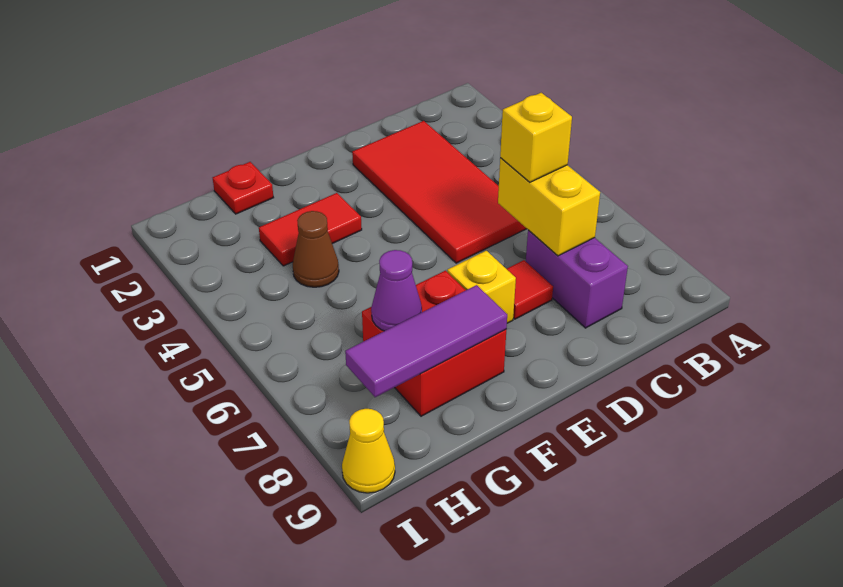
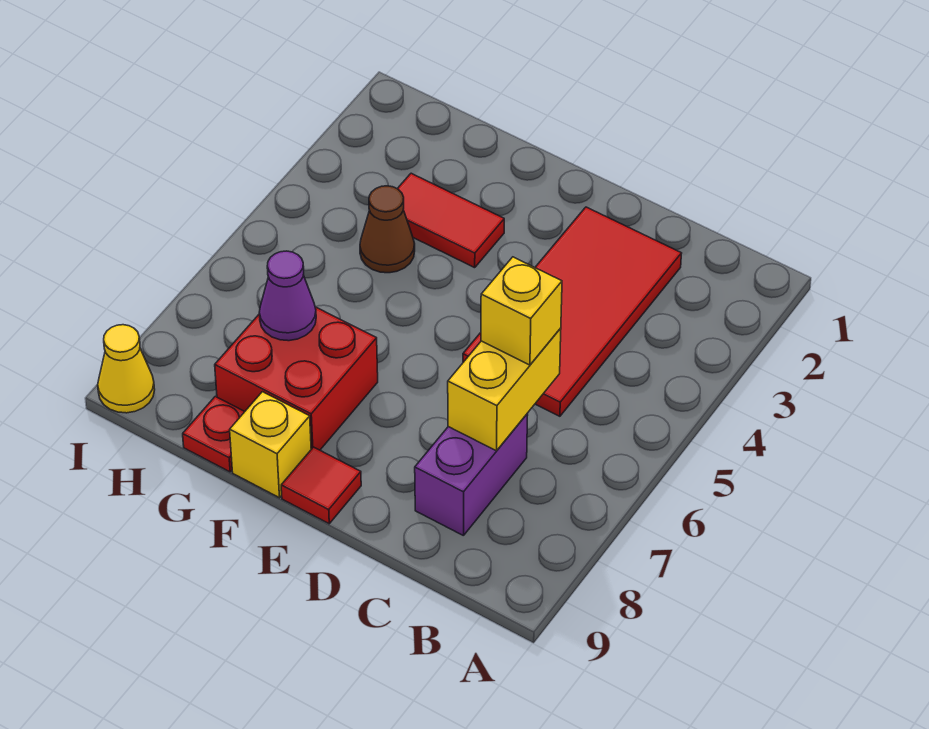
red 1x1 tile [507,260,553,319] -> red 1x1 tile moved to [281,447,361,524]
yellow 1x1 brick [447,251,516,323] -> yellow 1x1 brick moved to [230,392,311,498]
purple 1x3 tile [345,285,507,397] -> none
red 1x1 plate [213,162,274,214] -> red 1x1 plate moved to [183,396,245,472]

